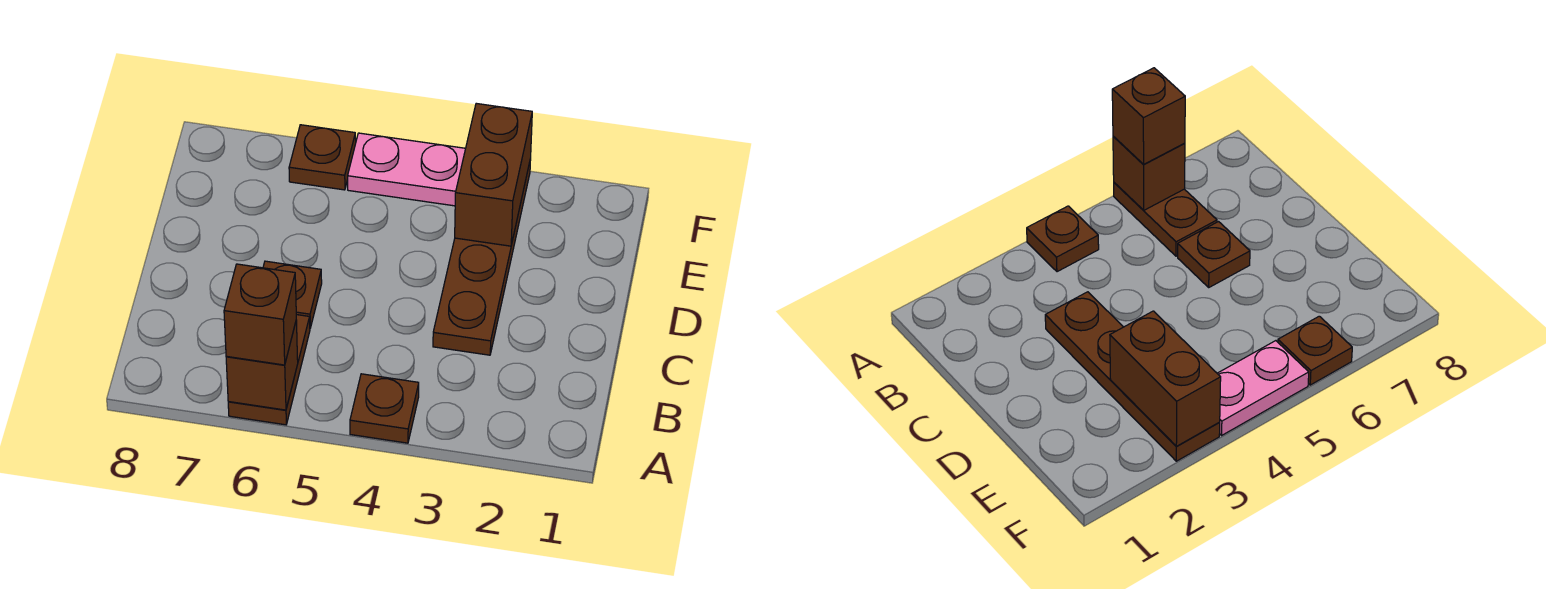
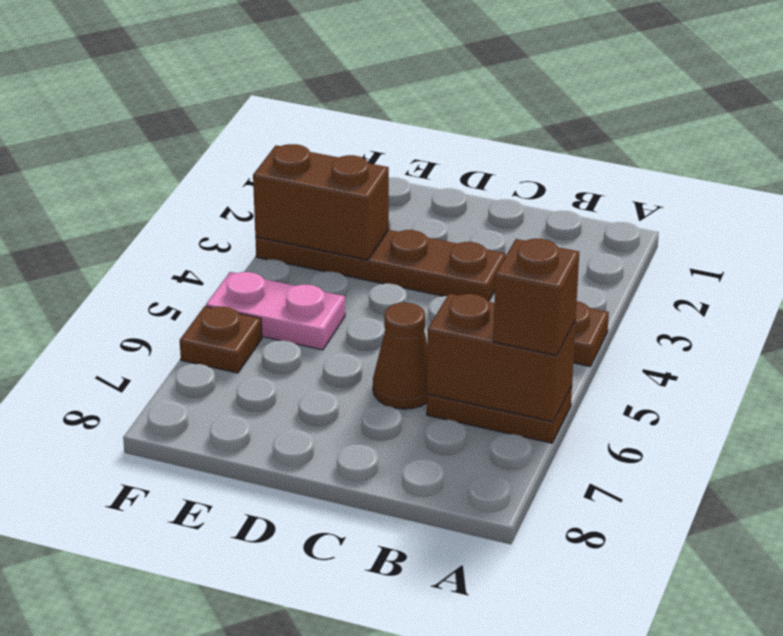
brown 1x1 brick [226,320,298,410] -> brown 1x2 brick [427,294,576,422]
brown 1x1 plate [263,261,322,328] -> brown 1x1 cone [373,303,428,409]
pink 1x2 plate [348,133,466,206] -> pink 1x2 plate turned to [206,272,345,350]

